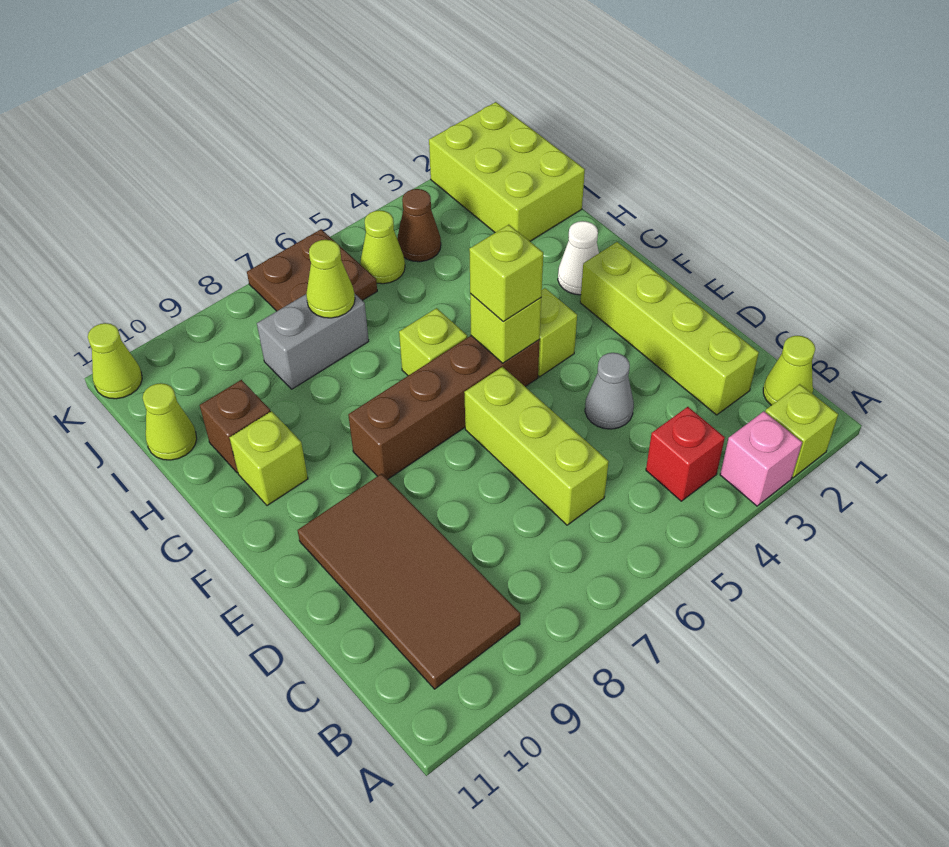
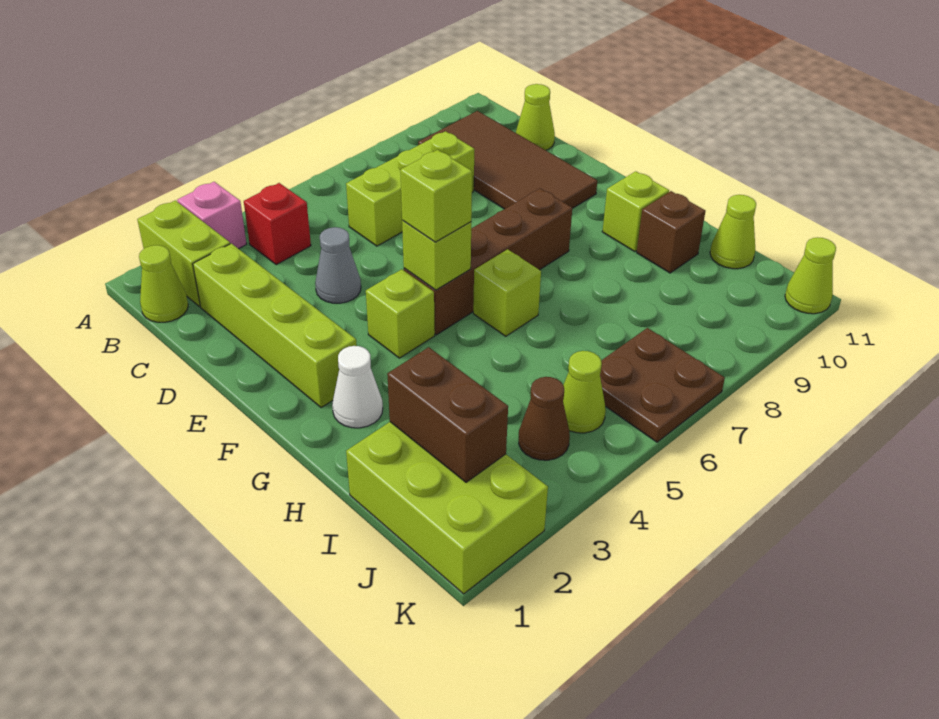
lime 1x1 brick [765,384,838,478] -> lime 1x2 brick [137,200,230,307]
lime 1x3 brick [464,367,609,525] -> lime 1x3 brick turned to [346,131,474,246]
none -> brown 1x2 brick [387,347,508,482]
grey 1x2 brick [257,293,369,389] -> none
lime 1x1 cone [306,240,355,318] -> lime 1x1 cone moved to [516,84,555,150]

